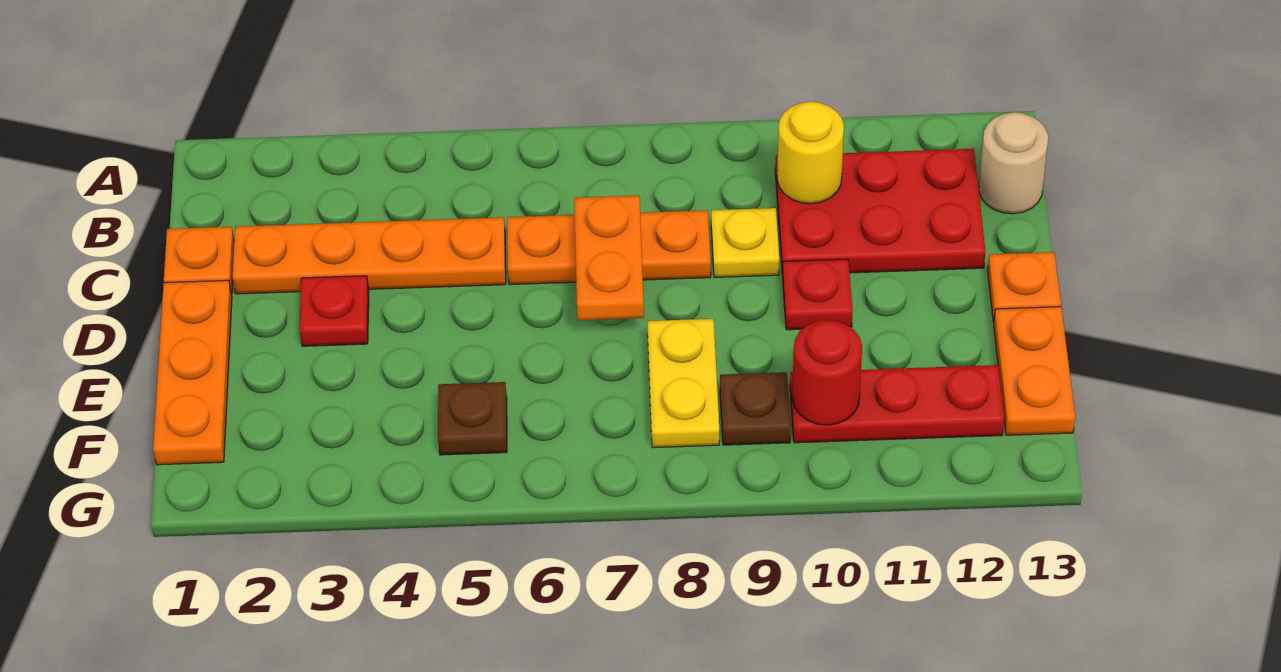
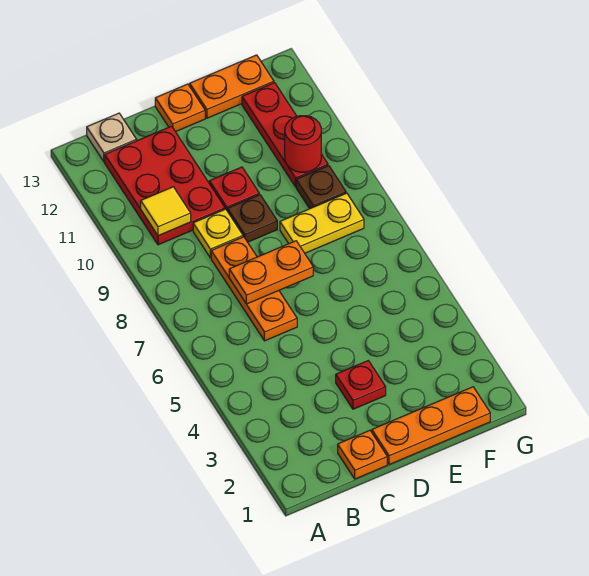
yellow 1x1 round brick [777,101,844,204] -> yellow 1x1 tile [141,187,191,236]
tan 1x1 round brick [979,112,1048,214] -> tan 1x1 plate [87,113,137,162]
orange 1x4 plate [233,217,506,294] -> none
brown 1x1 plate [438,382,507,455] -> brown 1x1 plate moved to [228,195,277,242]

